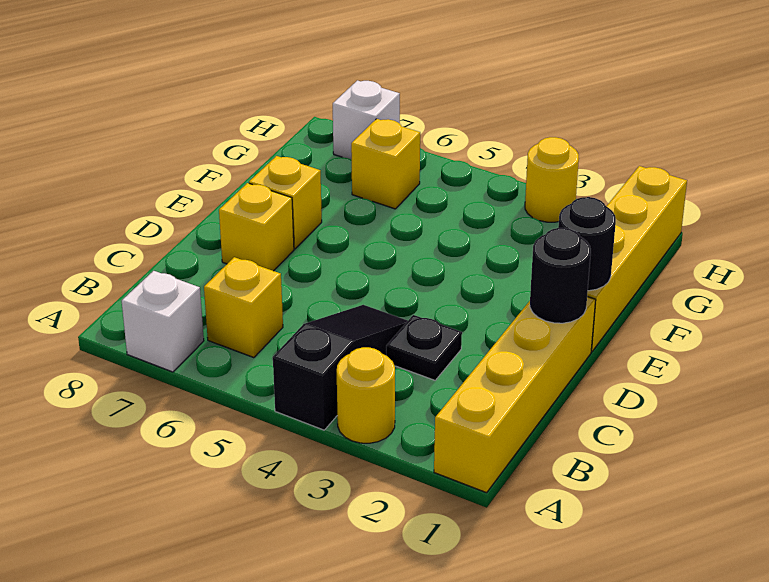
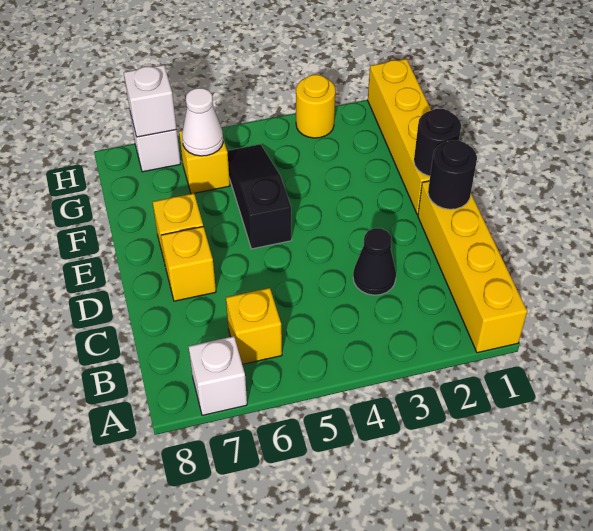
yellow 1x1 round brick [337,347,395,443] -> none
black 1x3 slope [273,305,408,430] -> black 1x3 slope moved to [227,144,292,249]
black 1x1 plate [386,315,462,380] -> black 1x1 cone [353,228,396,295]
none -> white 1x1 cone [182,88,223,156]
none -> white 1x1 brick [124,65,177,137]

